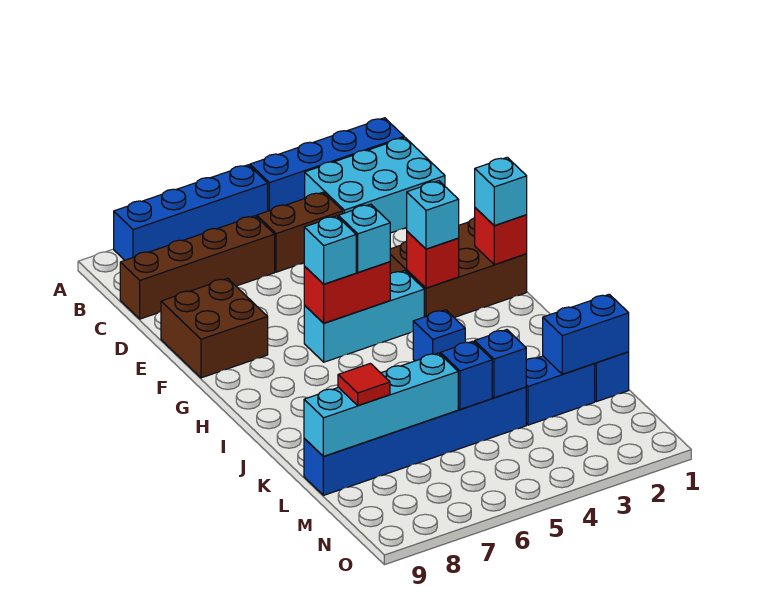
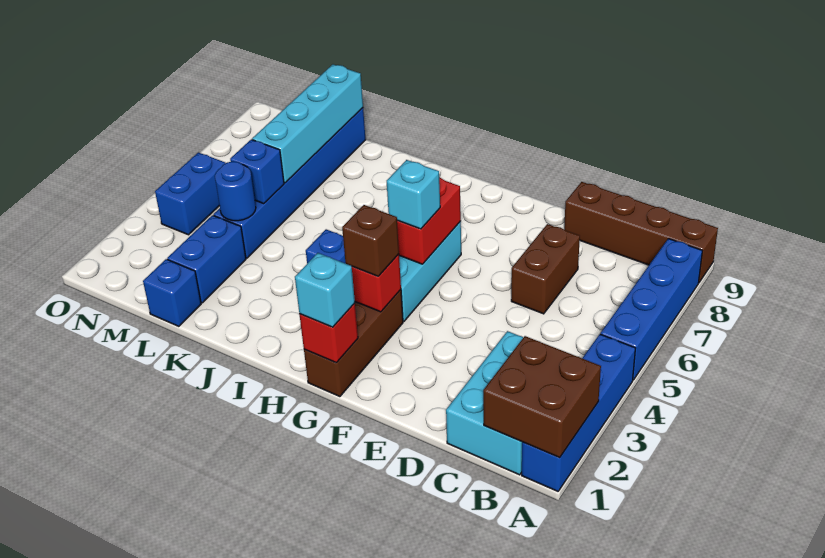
brown 1x2 brick [257,192,343,272] -> brown 1x2 brick moved to [511,224,580,314]
brown 1x4 brick [120,216,275,319] -> brown 1x4 brick turned to [564,182,718,283]
brown 2x2 brick [161,278,268,378] -> brown 2x2 brick moved to [483,336,601,458]
brown 2x3 brick [390,218,527,317] -> brown 1x3 brick [304,290,403,397]
cyan 1x1 brick [407,181,459,249] -> brown 1x1 brick [342,205,399,276]
cyan 1x1 brick [304,216,356,284] -> none
blue 1x2 brick [543,294,629,374] -> blue 1x2 brick moved to [155,152,226,235]
blue 1x1 brick [475,330,526,398] -> blue 1x1 round brick [215,161,256,221]
red 1x1 tile [338,363,390,406] -> none

